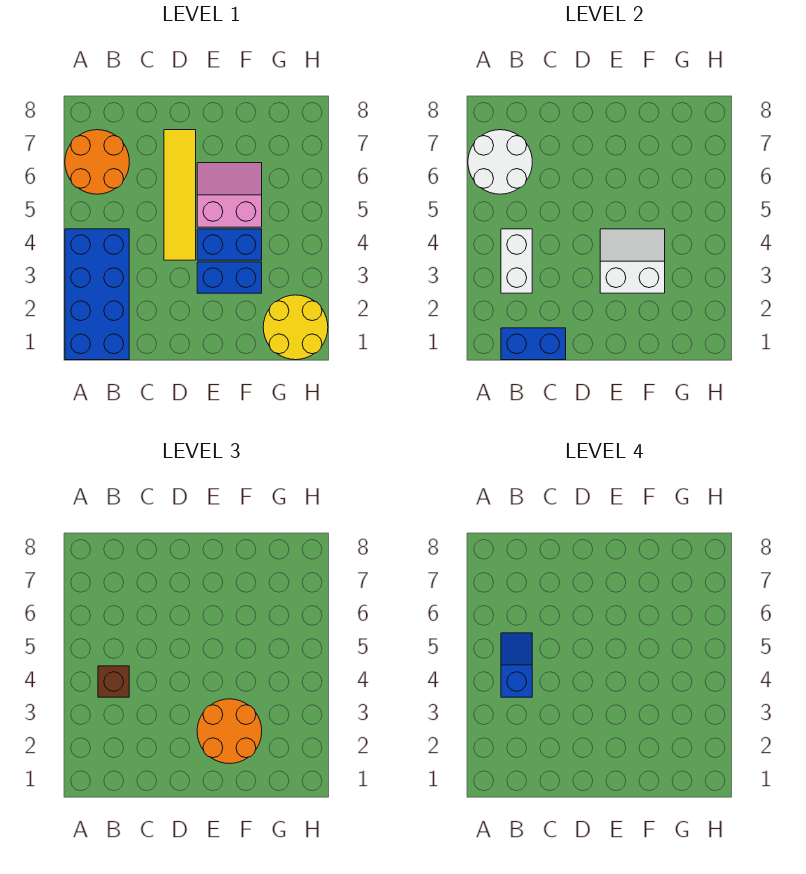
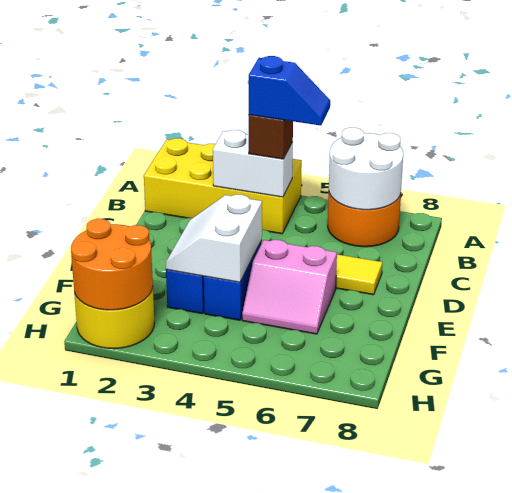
blue 2x4 brick [65,229,129,360] -> yellow 2x4 brick [144,138,302,234]
blue 1x2 brick [501,328,566,360] -> none
orange 2x2 round brick [197,699,262,764] -> orange 2x2 round brick moved to [71,219,153,310]
white 2x2 slope [600,229,665,293] -> white 2x2 slope turned to [166,195,262,282]
pink 2x2 slope [197,163,262,227] -> pink 2x2 slope turned to [242,240,337,334]

